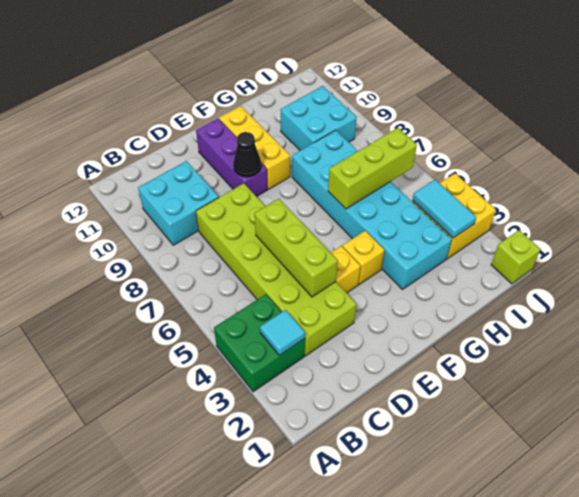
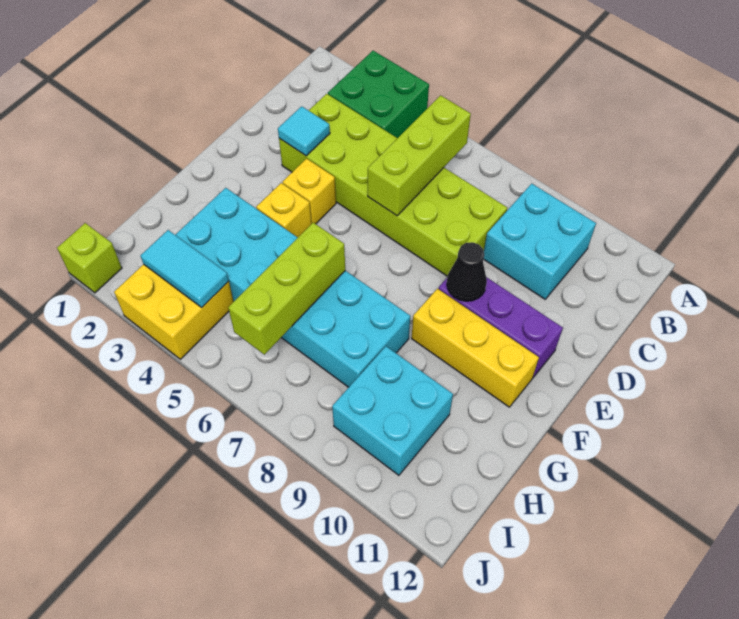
cyan 1x1 tile [260,310,305,355] -> cyan 1x1 tile moved to [278,106,330,156]
lime 1x3 brick [254,199,338,297] -> lime 1x3 brick turned to [368,95,471,216]

